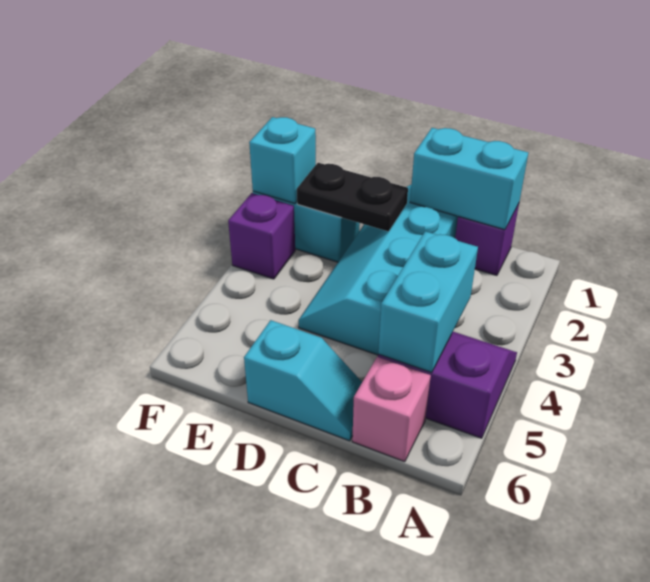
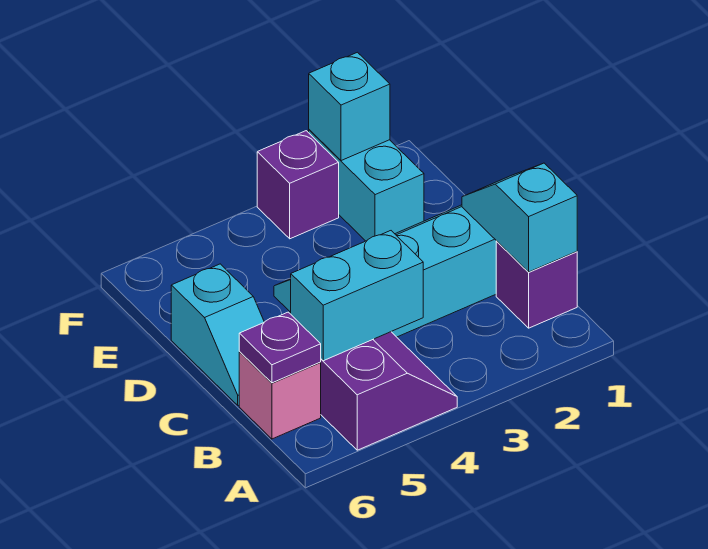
cyan 1x2 brick [410,128,528,230] -> cyan 1x2 slope [462,163,577,272]
none -> purple 1x1 plate [239,312,321,383]
black 1x2 plate [297,163,408,231] -> none

